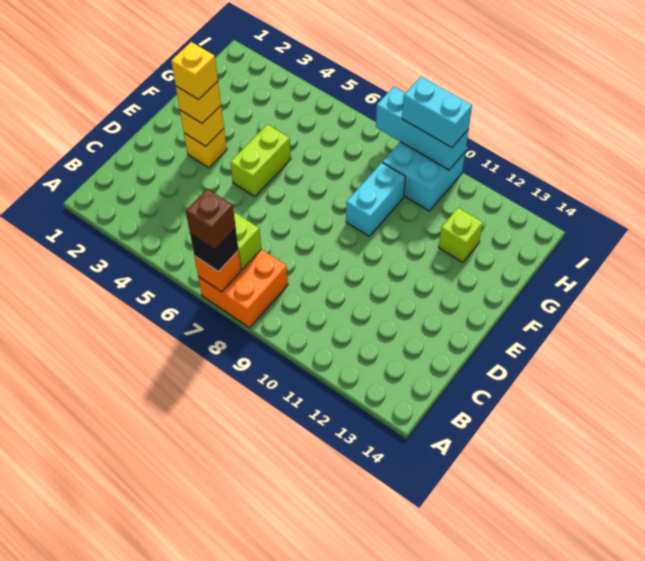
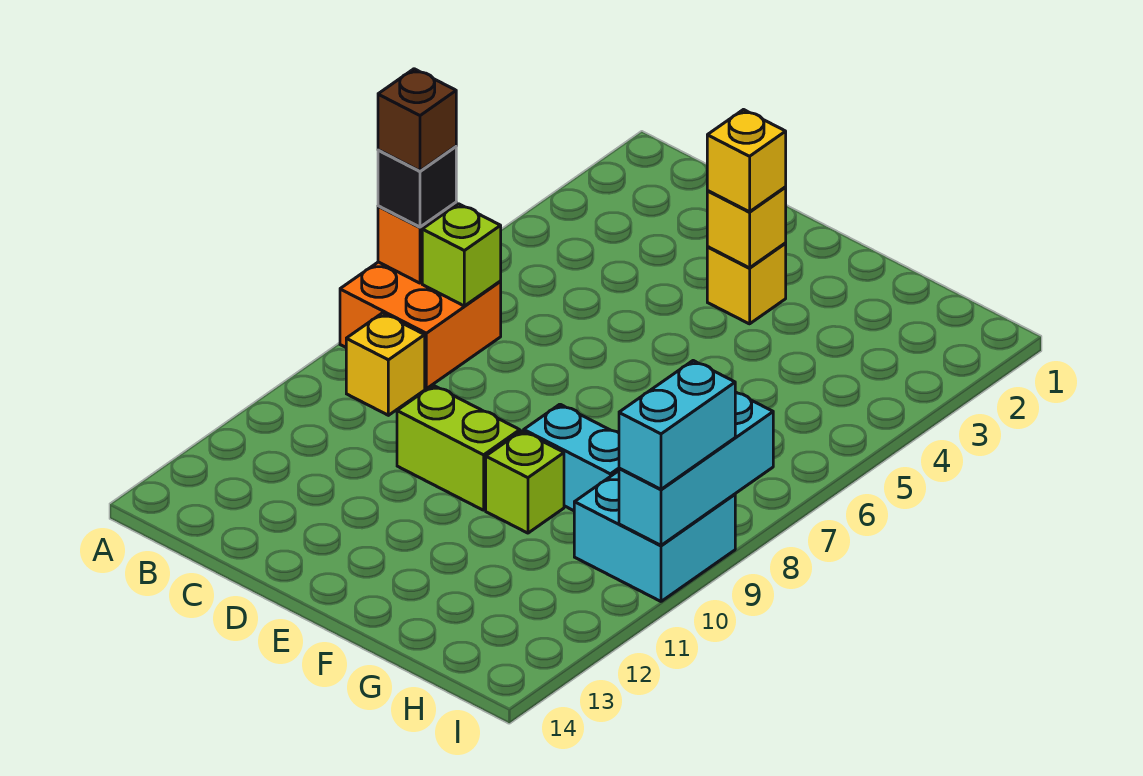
yellow 1x1 brick [171,42,218,100] -> yellow 1x1 brick moved to [346,313,425,415]
lime 1x2 brick [230,124,291,197] -> lime 1x2 brick moved to [397,385,520,510]
lime 1x1 brick [439,208,483,262] -> lime 1x1 brick moved to [486,431,564,533]

